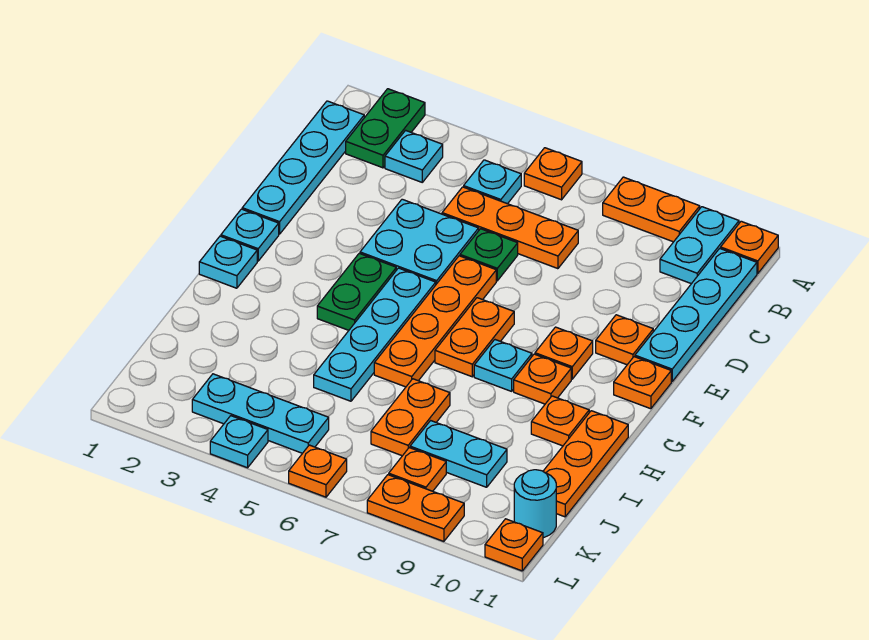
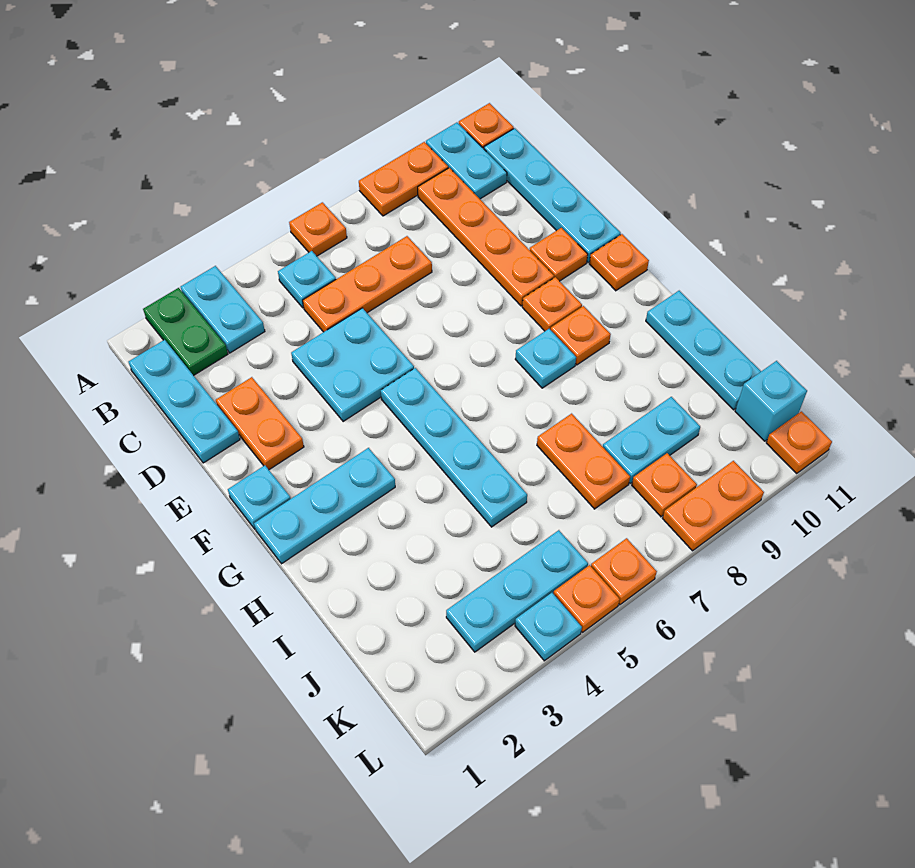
cyan 1x4 plate [242,101,364,234] -> cyan 1x3 plate [129,340,240,463]
cyan 1x1 plate [385,130,443,182] -> cyan 1x2 plate [181,266,265,353]
green 1x1 plate [460,229,518,281] -> none
orange 1x4 plate [374,256,496,387] -> orange 1x4 plate moved to [418,168,554,306]
green 1x2 plate [317,253,396,330] -> none
orange 1x2 plate [435,298,514,377] -> orange 1x2 plate moved to [216,377,304,470]
cyan 1x1 plate [199,236,257,288] -> cyan 1x3 plate [254,448,395,564]
orange 1x1 plate [531,396,589,446] -> orange 1x1 plate moved to [554,565,620,632]
orange 1x3 plate [543,411,628,517] -> cyan 1x3 plate [646,291,761,410]
cyan 1x1 round brick [514,470,556,538] -> cyan 1x1 brick [735,361,807,441]

